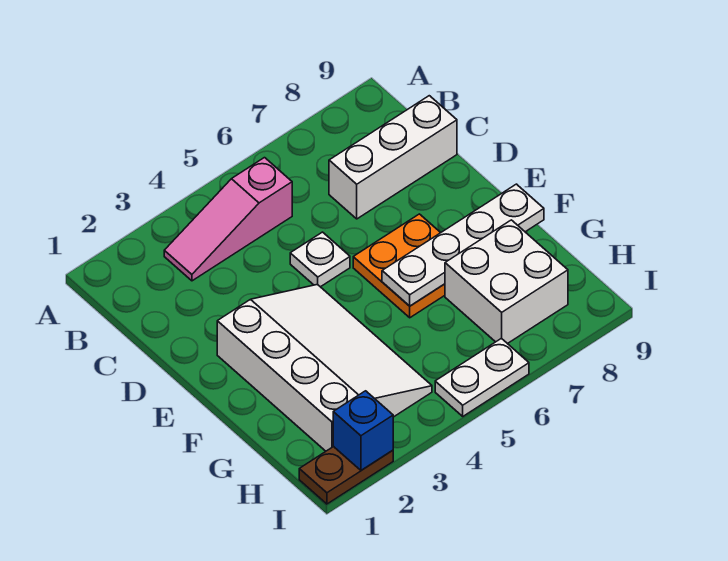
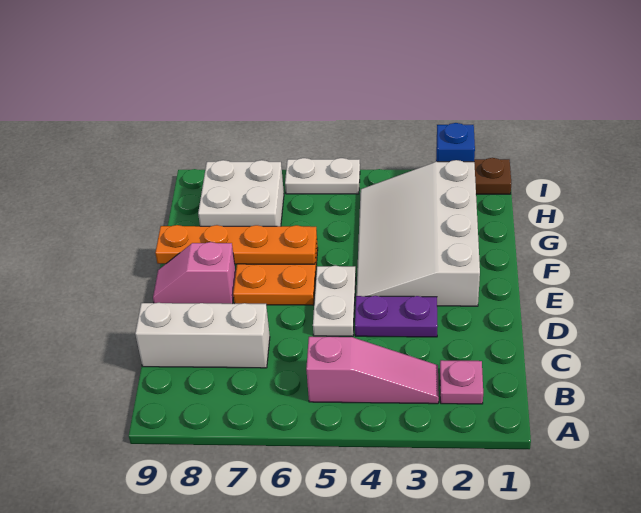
none -> pink 1x1 plate [440,360,483,404]
none -> purple 1x2 plate [355,296,438,337]
white 1x1 plate [290,232,350,287] -> white 1x2 plate [313,266,356,336]
none -> pink 1x2 slope [153,242,236,304]
white 1x4 plate [382,184,544,306] -> orange 1x4 plate [155,225,317,264]

